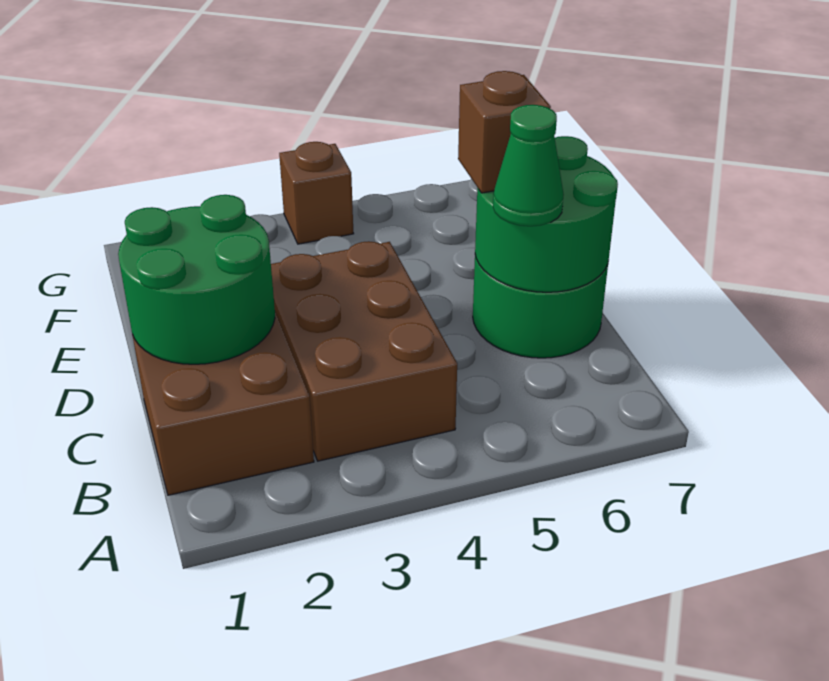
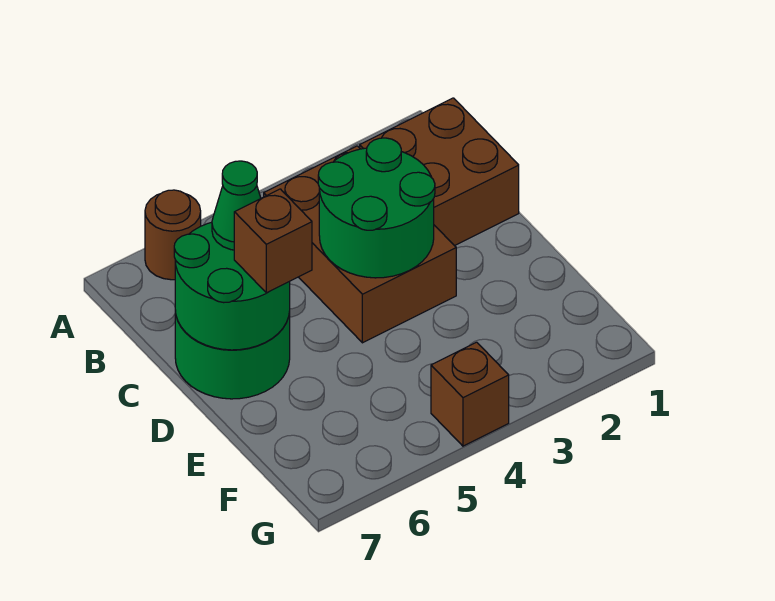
none -> brown 1x1 round brick [145,190,201,280]
green 2x2 round brick [118,195,275,364] -> green 2x2 round brick moved to [318,138,435,278]

